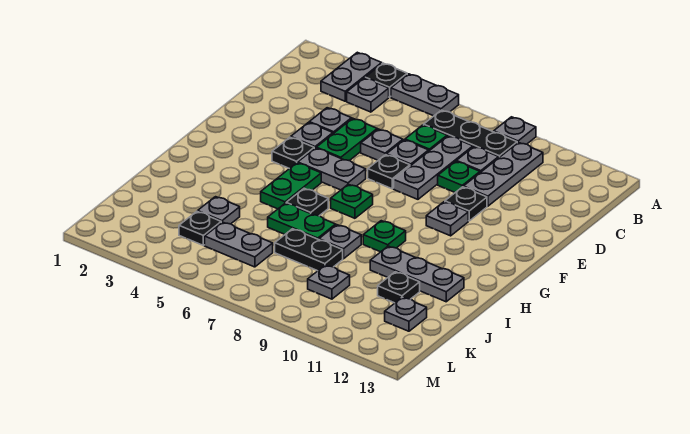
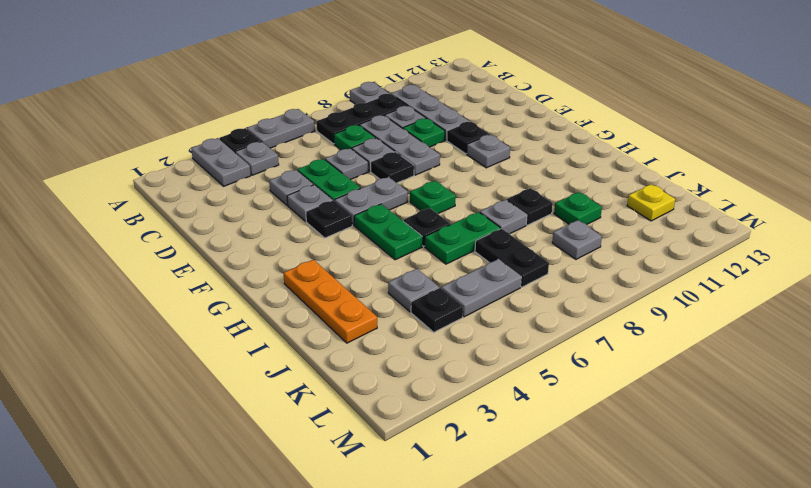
none -> orange 1x3 plate [284,260,377,343]
green 1x1 plate [363,221,406,252] -> green 1x1 plate moved to [554,192,602,224]
grey 1x3 plate [370,246,464,302] -> none
black 1x2 plate [275,229,343,271] -> black 1x2 plate turned to [475,228,549,287]
black 1x1 plate [378,272,420,303] -> black 1x1 plate moved to [506,188,553,225]
grey 1x1 plate [385,297,427,331] -> yellow 1x1 plate [627,184,675,221]

